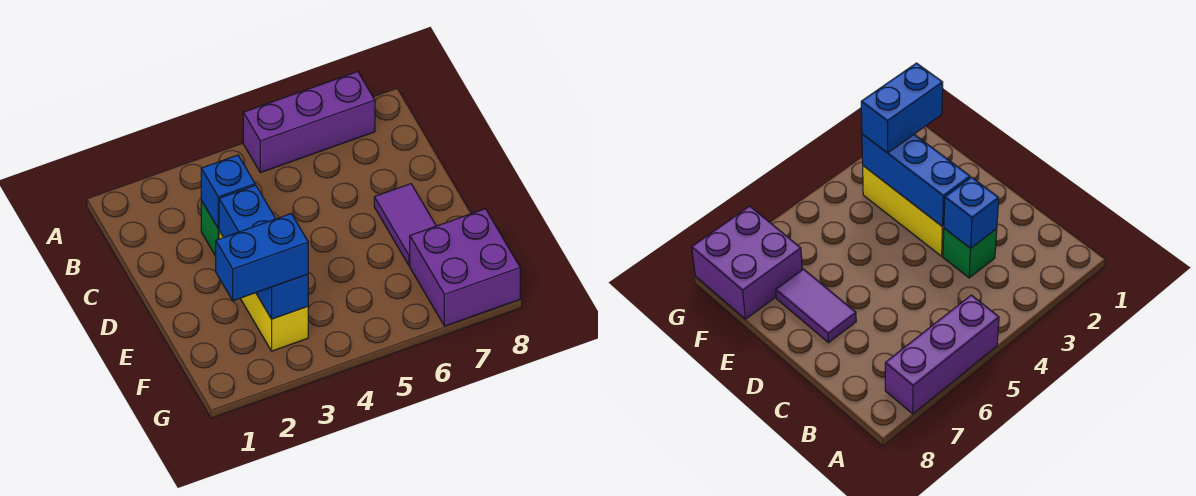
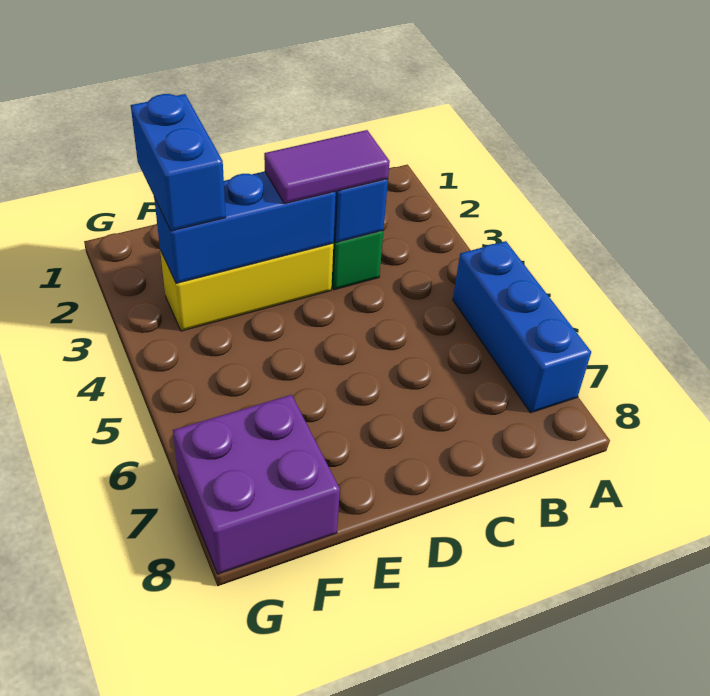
purple 1x3 brick [243,72,375,173] -> blue 1x3 brick [453,241,591,413]
purple 1x2 tile [374,184,436,266] -> purple 1x2 tile moved to [264,130,390,204]

